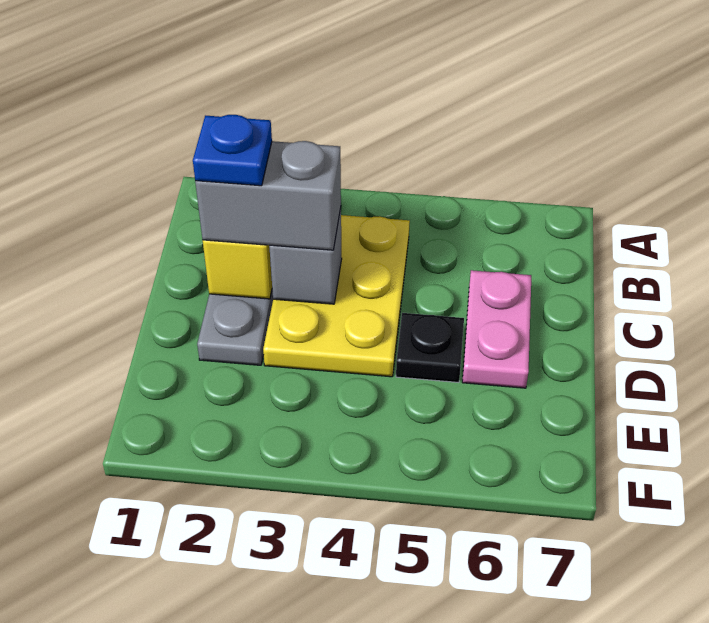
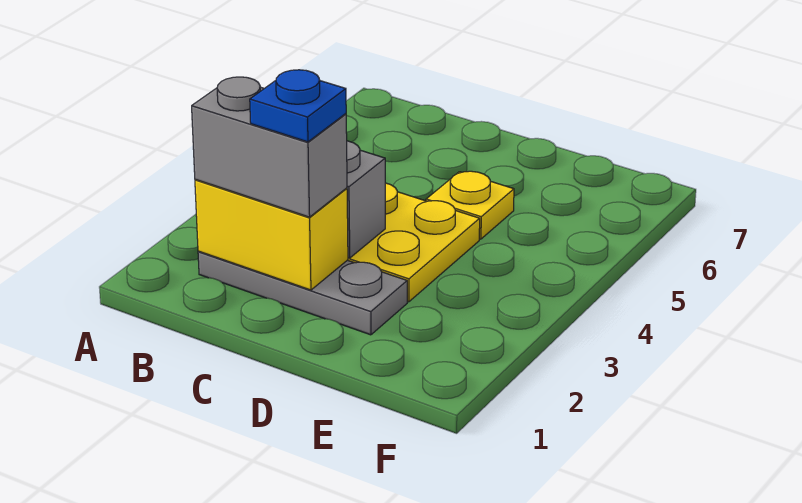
grey 1x2 brick [195,141,341,250] -> grey 1x2 brick turned to [192,77,347,217]
pink 1x2 plate [462,270,531,388] -> none
black 1x1 plate [396,313,464,382] -> yellow 1x1 plate [426,171,514,239]

